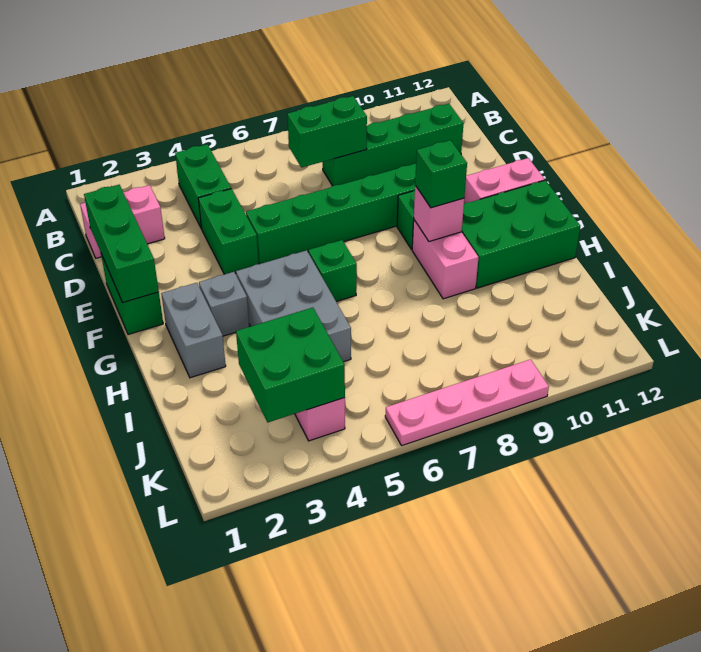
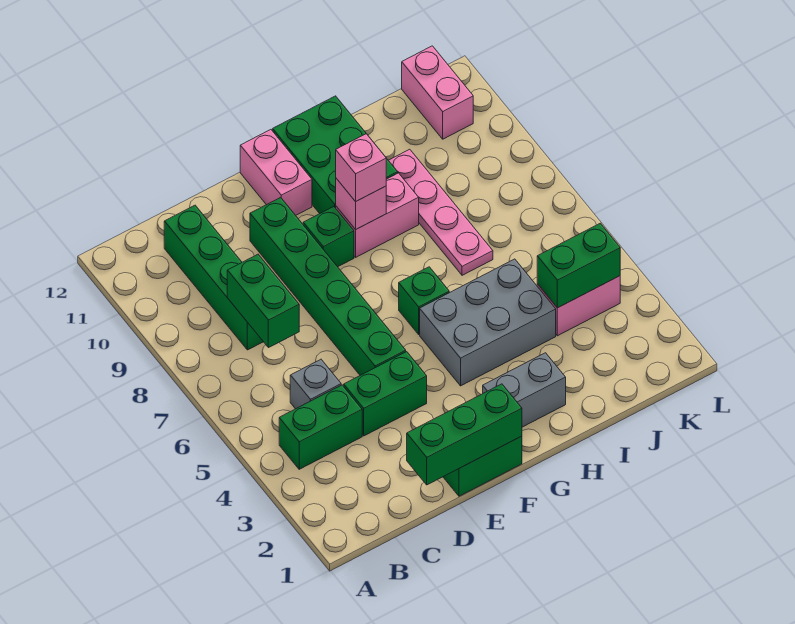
pink 1x2 brick [80,185,165,258] -> pink 1x2 brick moved to [402,46,473,139]
grey 1x1 brick [199,272,249,336] -> grey 1x1 brick moved to [290,359,341,409]
green 1x1 brick [415,140,467,208] -> pink 1x1 brick [336,134,386,202]
green 2x2 brick [236,308,345,423] -> green 1x2 brick [537,223,620,308]
pink 1x4 plate [385,359,549,446] -> pink 1x4 plate moved to [388,149,493,275]

